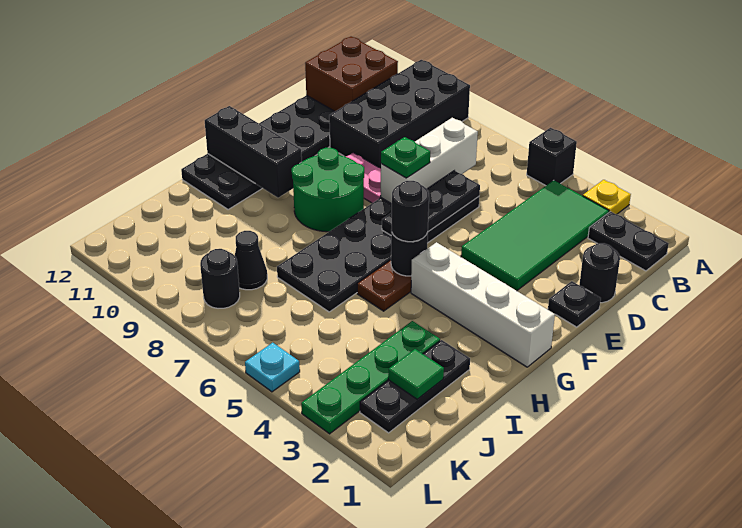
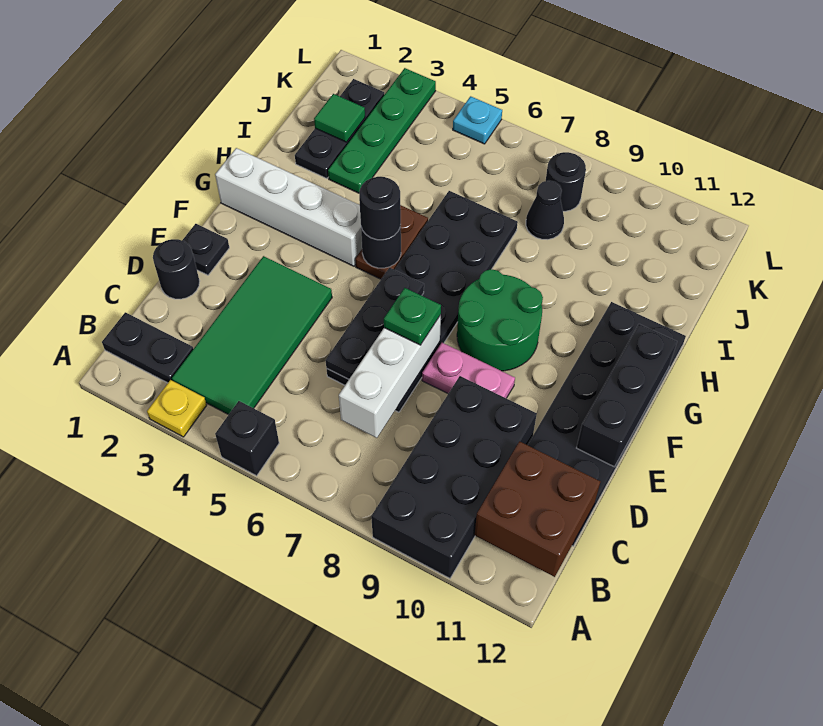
black 1x3 brick [205,106,302,198] -> black 1x3 brick turned to [577,324,677,467]

